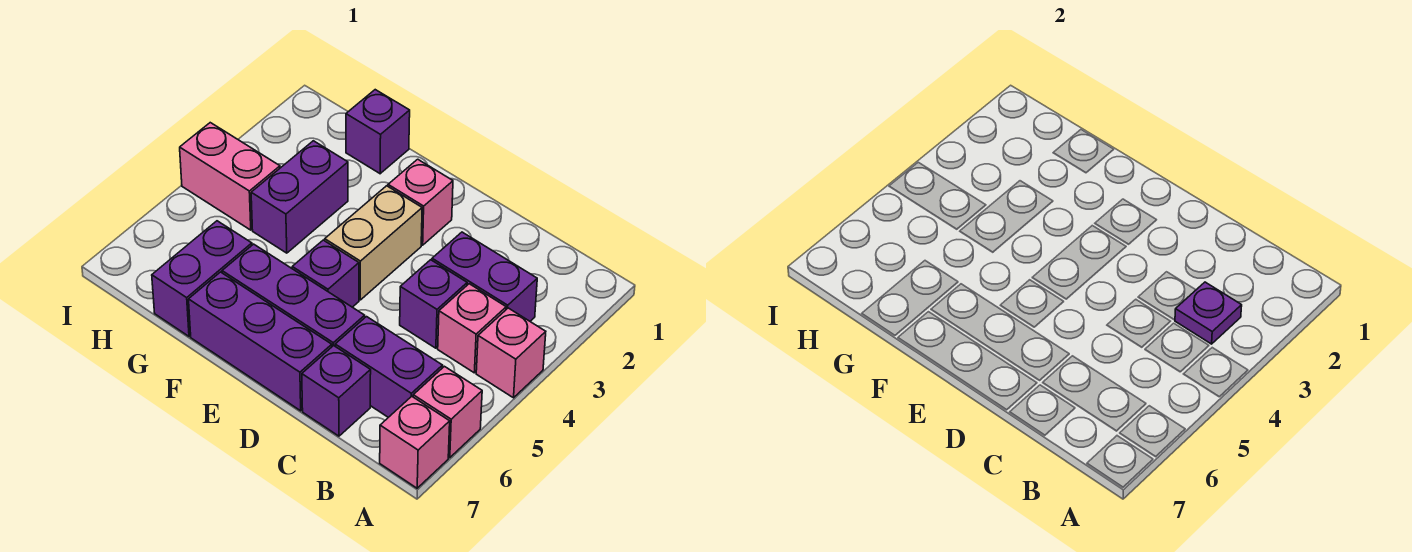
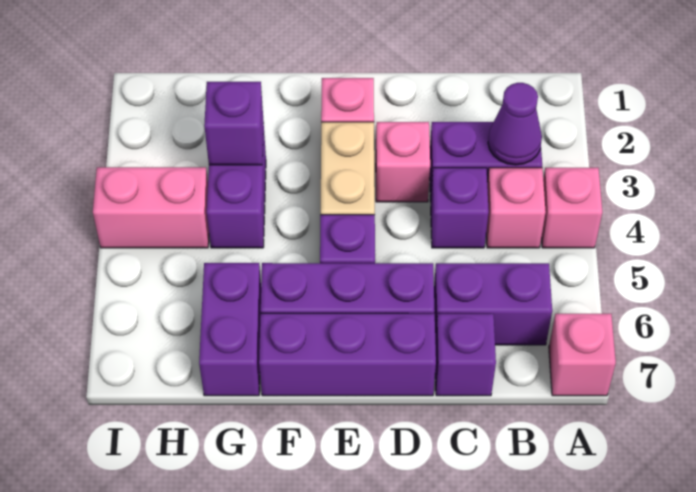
pink 1x1 brick [413,366,482,458] -> pink 1x1 brick moved to [376,122,430,202]
purple 1x1 plate [1175,282,1242,344] -> purple 1x1 cone [488,83,542,165]
purple 1x1 brick [346,90,410,174] -> purple 1x1 brick moved to [204,82,264,165]

